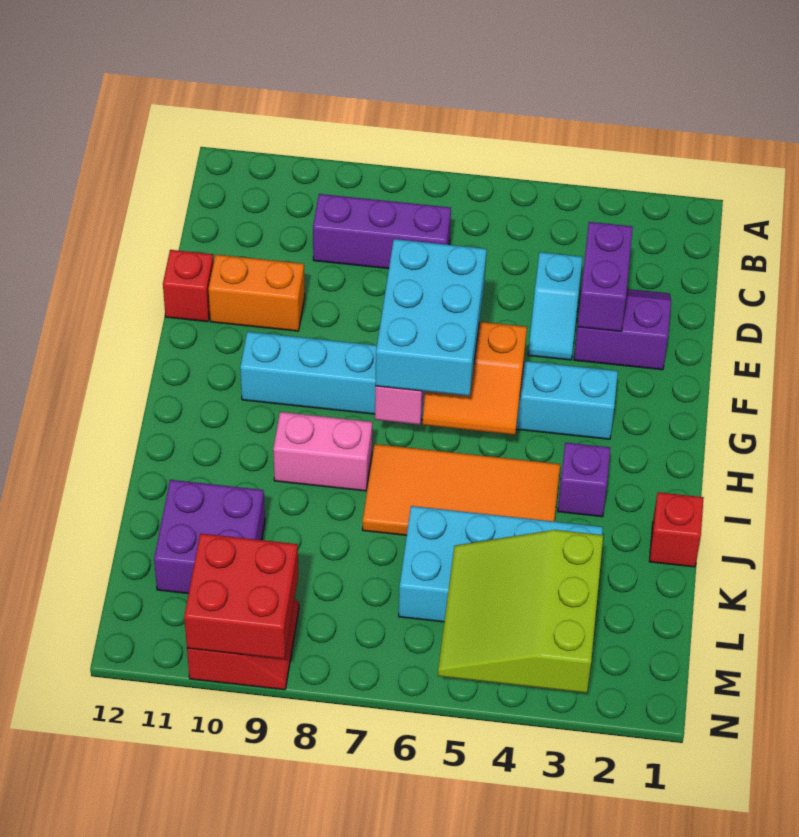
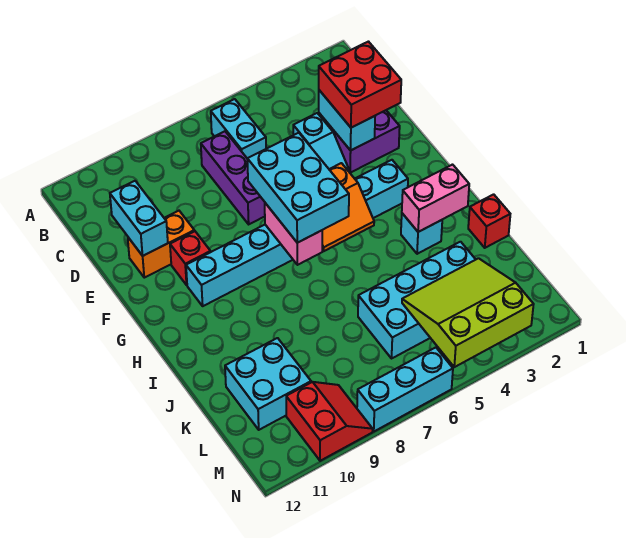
none -> cyan 1x2 brick [211,99,266,158]
purple 1x3 brick [313,194,451,269] -> purple 1x3 brick turned to [201,131,265,224]
purple 1x2 brick [577,222,633,331] -> cyan 1x2 brick [319,90,375,150]
none -> cyan 1x2 brick [110,181,168,256]
red 1x1 brick [163,250,214,322] -> red 1x1 brick moved to [170,231,211,285]
purple 1x1 brick [558,443,610,517] -> cyan 1x1 brick [401,213,442,254]
orange 2x4 tile [362,444,560,535] -> none
pink 1x2 brick [273,412,372,491] -> pink 1x2 brick moved to [402,165,469,232]
purple 2x2 brick [154,480,265,594] -> cyan 2x2 brick [225,338,311,430]
lime 3x3 slope [438,530,603,693] -> lime 3x3 slope turned to [402,258,534,367]
red 2x2 brick [184,533,298,659] -> red 2x2 brick moved to [319,42,401,128]
none -> cyan 1x3 brick [357,347,453,431]

